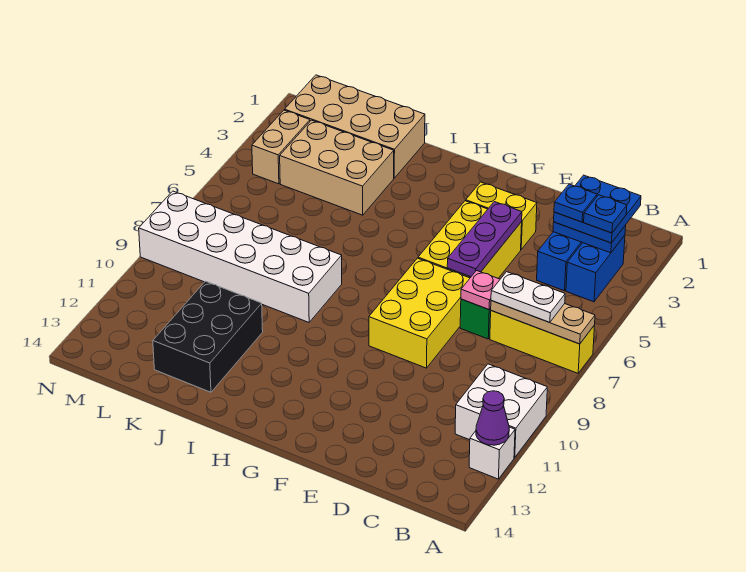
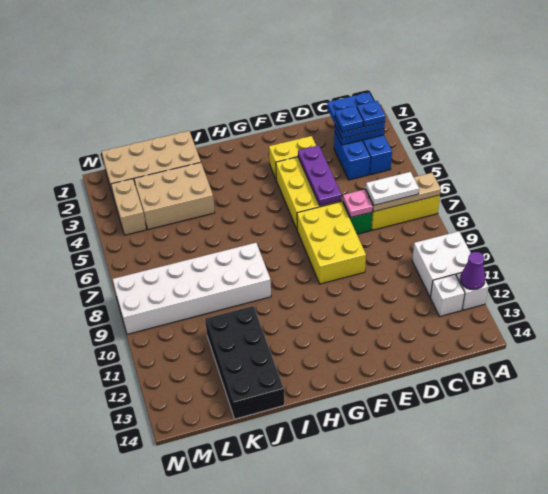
none -> white 1x1 brick [431,275,465,316]
black 2x3 brick [153,281,263,392] -> black 2x4 brick [205,306,284,419]

